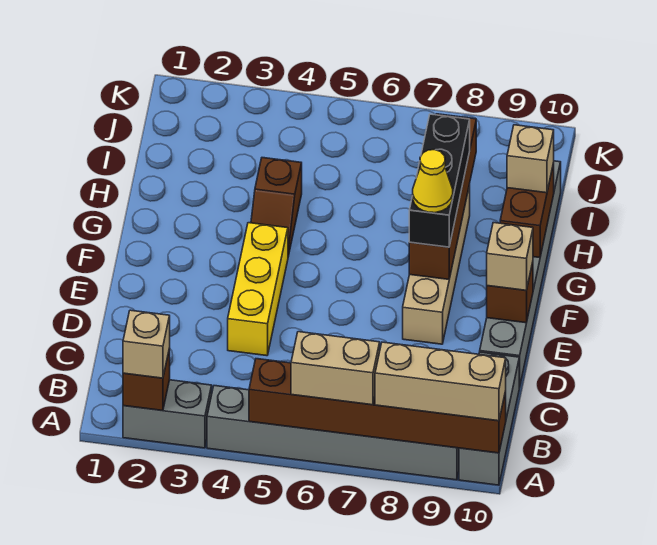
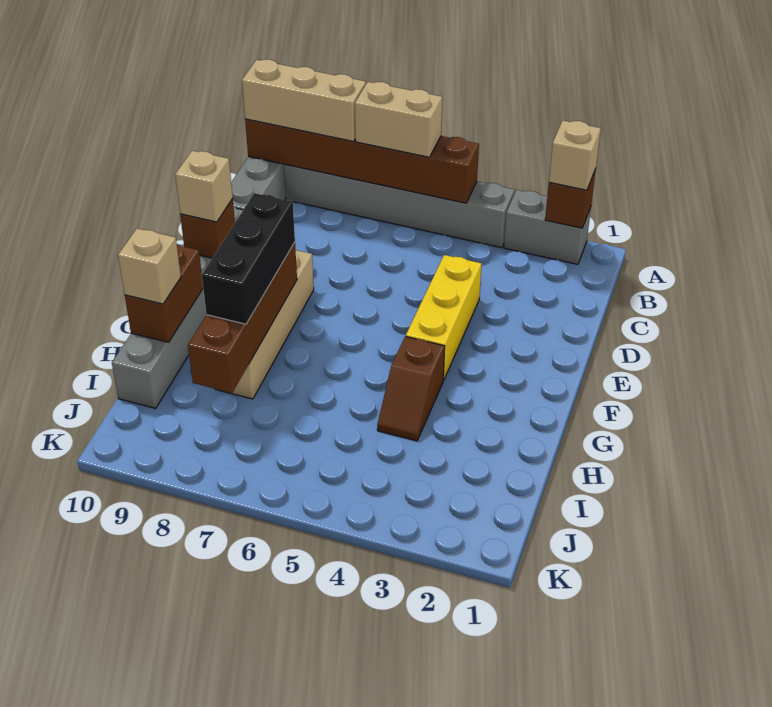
yellow 1x1 cone [413,150,453,213] -> none
brown 1x2 slope [251,158,302,256] -> brown 1x2 slope turned to [377,336,445,441]

